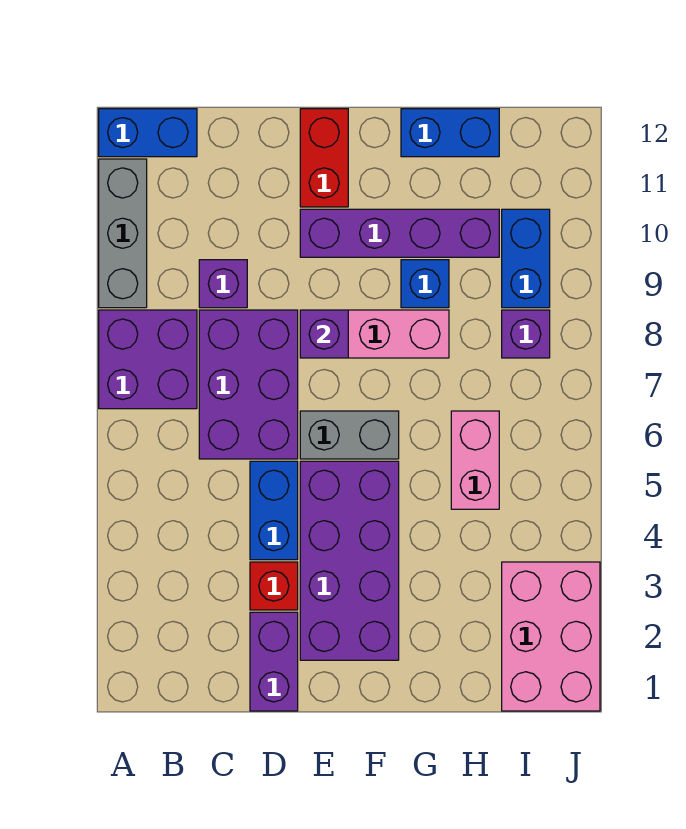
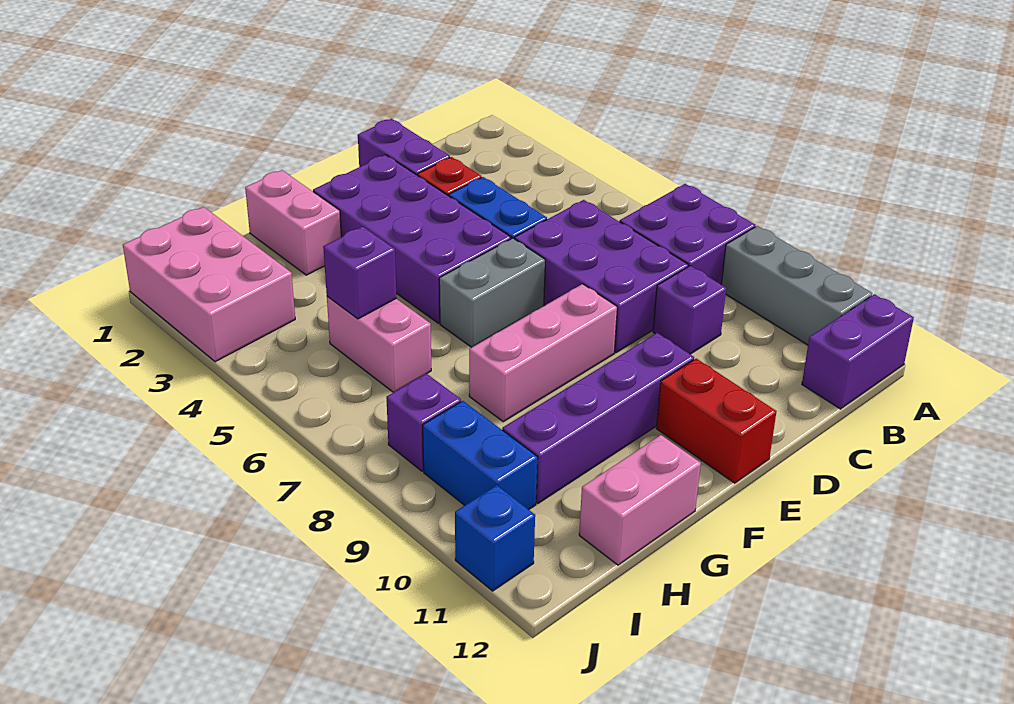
blue 1x2 brick [99,109,197,157] -> purple 1x2 brick [802,294,914,409]
purple 1x1 brick [300,310,348,358] -> purple 1x1 brick moved to [323,226,397,319]
none -> pink 1x2 brick [245,170,341,275]
blue 1x1 brick [401,260,449,308] -> blue 1x1 brick moved to [455,485,535,591]
blue 1x2 brick [401,109,499,157] -> pink 1x2 brick [579,435,701,565]

